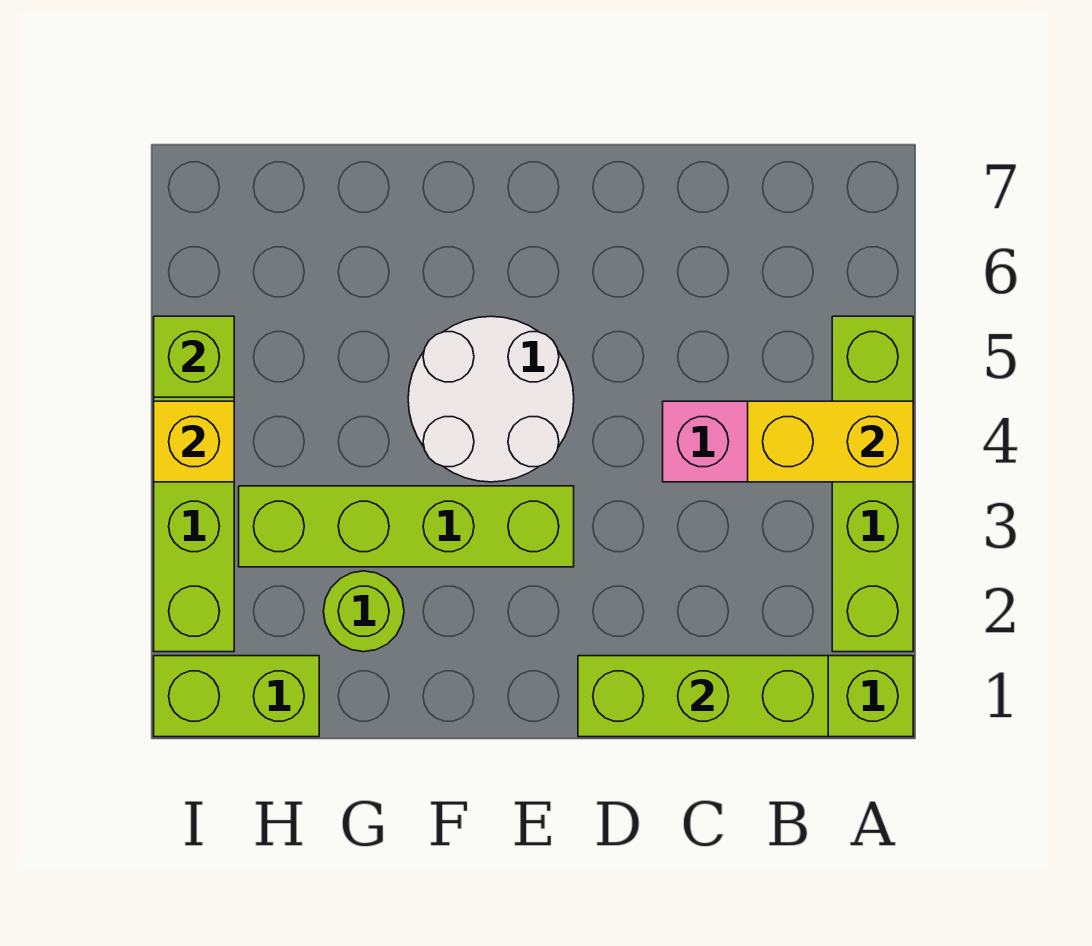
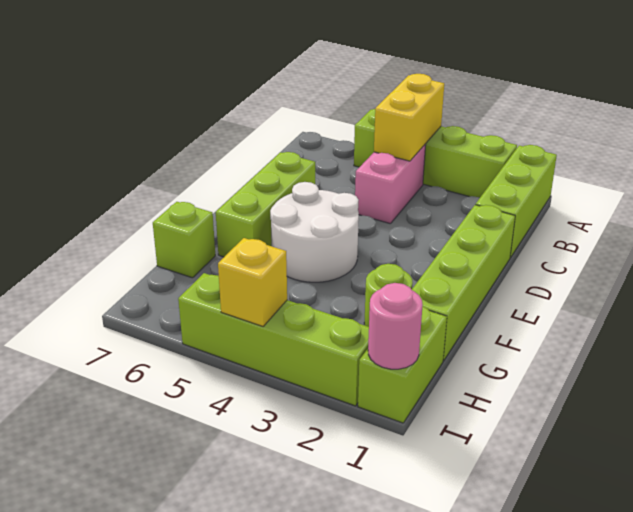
lime 1x3 brick [578,656,828,737] -> lime 1x3 brick moved to [216,152,315,257]
lime 1x4 brick [239,486,574,567] -> lime 1x4 brick moved to [412,205,515,361]
none -> pink 1x1 round brick [368,283,423,369]
lime 1x1 brick [154,316,234,397] -> lime 1x1 brick moved to [153,202,215,278]

